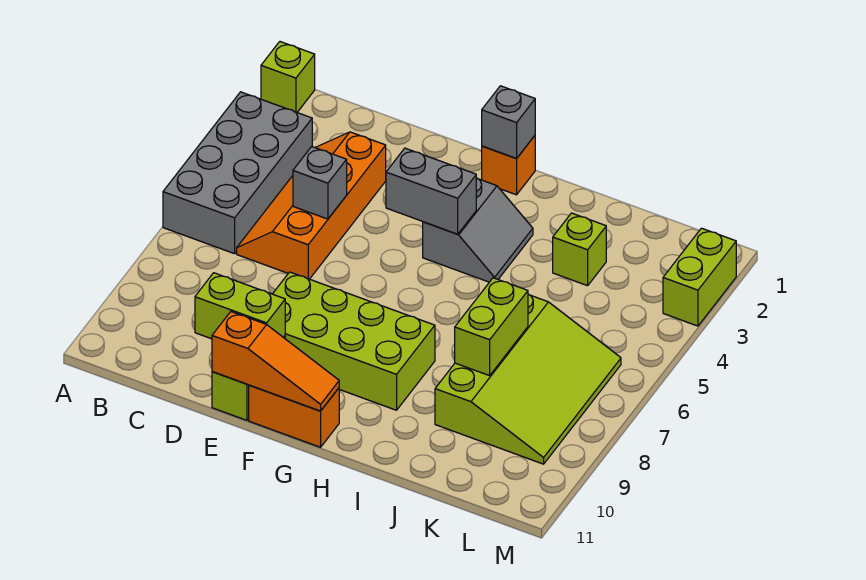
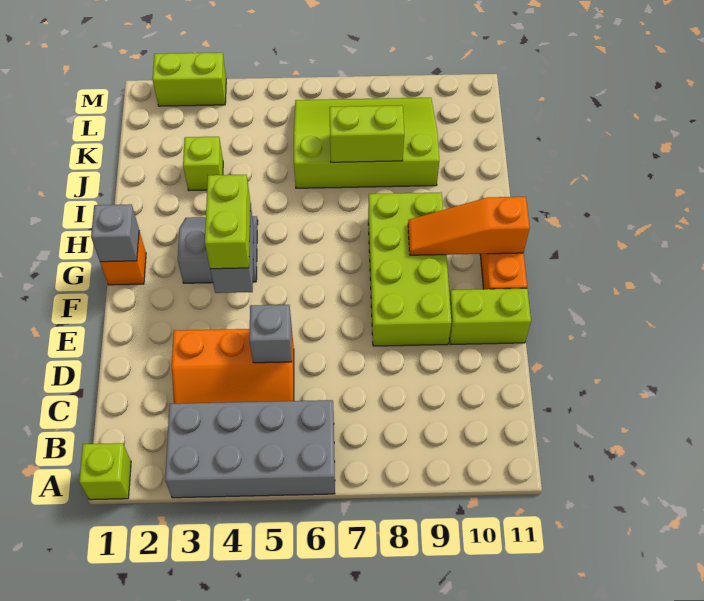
orange 2x4 slope [237,132,386,279] -> orange 2x3 slope [172,329,294,404]
lime 1x2 brick [195,273,285,339] -> lime 1x2 brick moved to [205,175,250,269]
orange 1x3 slope [212,312,339,411] -> orange 1x3 slope turned to [408,197,530,255]

